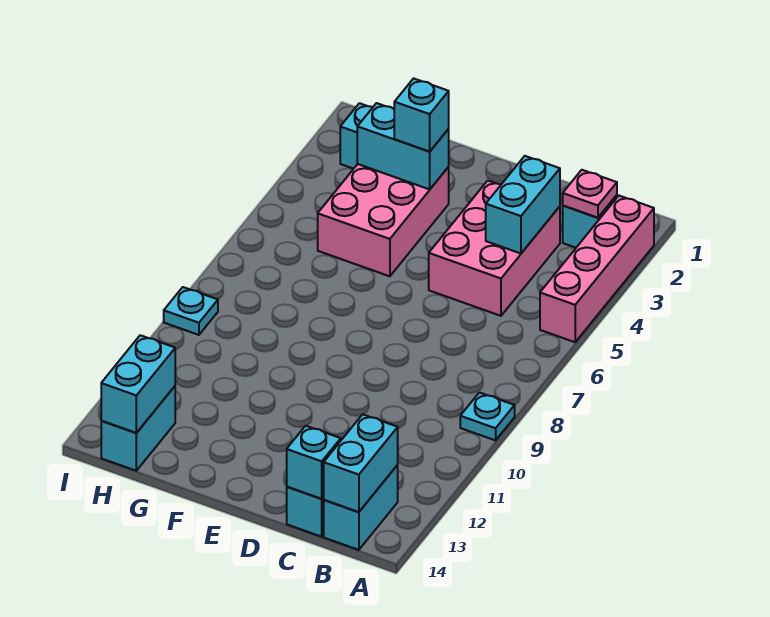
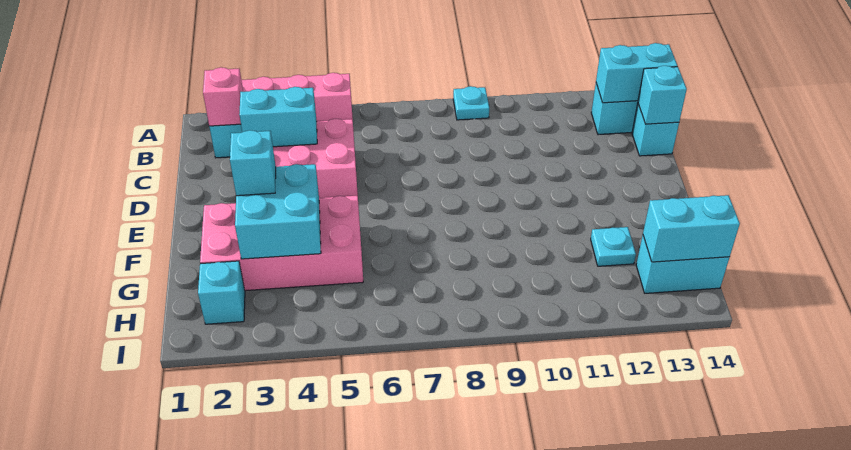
pink 1x1 plate [563,170,617,218] -> pink 1x1 brick [203,67,243,126]
pink 2x3 brick [318,164,449,276] -> pink 2x4 brick [200,195,363,291]
cyan 1x2 brick [357,103,449,189] -> cyan 2x2 brick [235,164,321,259]
cyan 1x1 plate [164,287,218,335] -> cyan 1x1 plate moved to [591,227,636,266]

